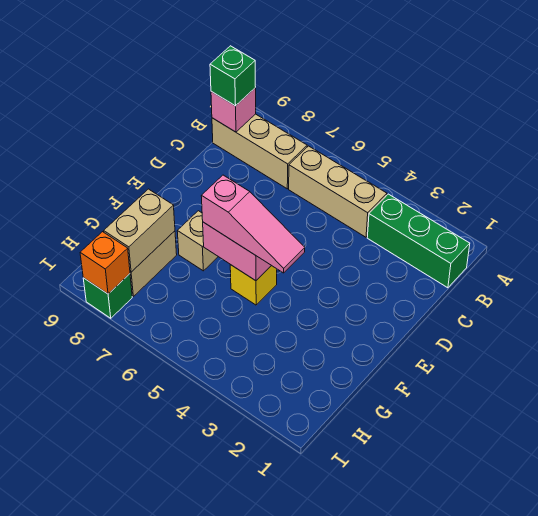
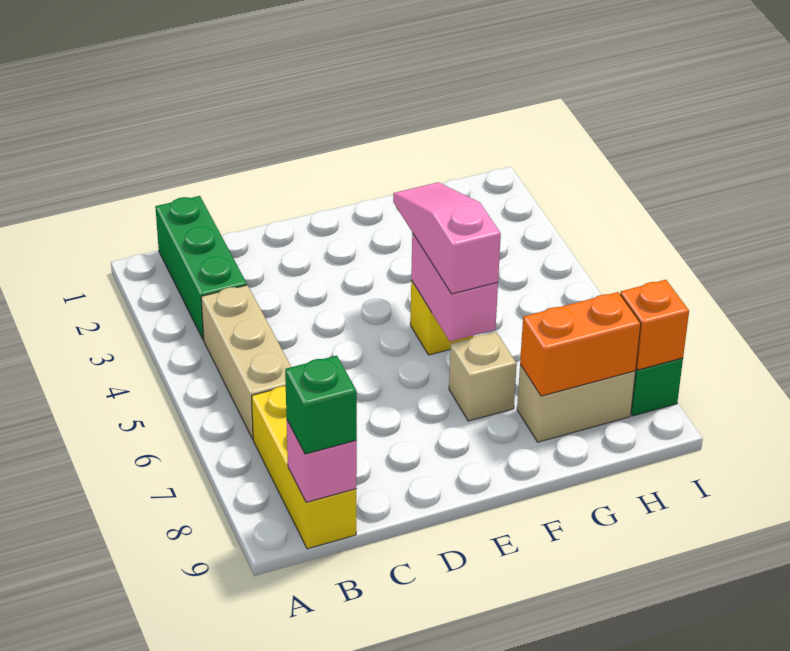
tan 1x3 brick [212,114,307,189] -> yellow 1x3 brick [252,386,356,549]
tan 1x2 brick [104,189,175,272] -> orange 1x2 brick [520,292,641,396]

